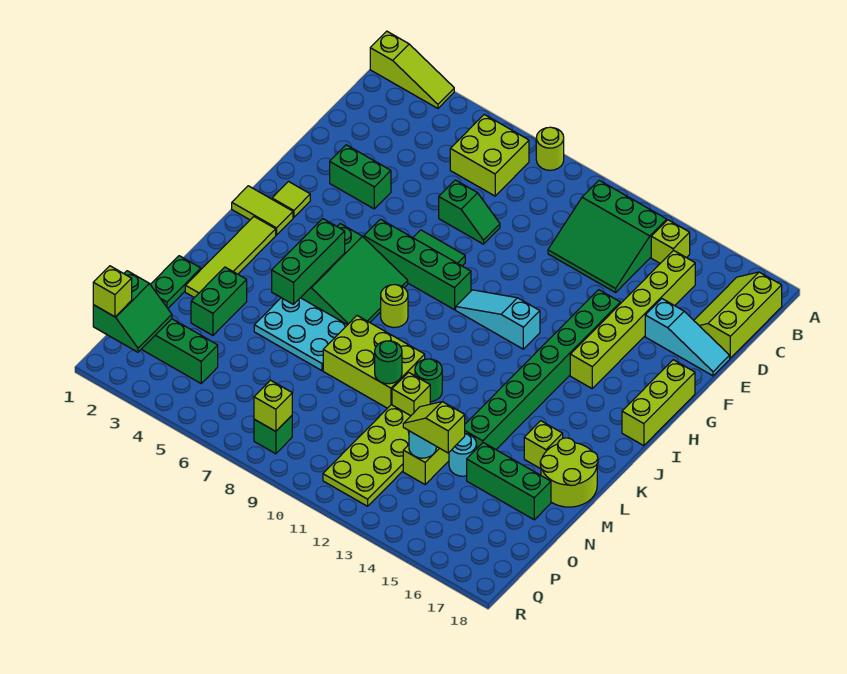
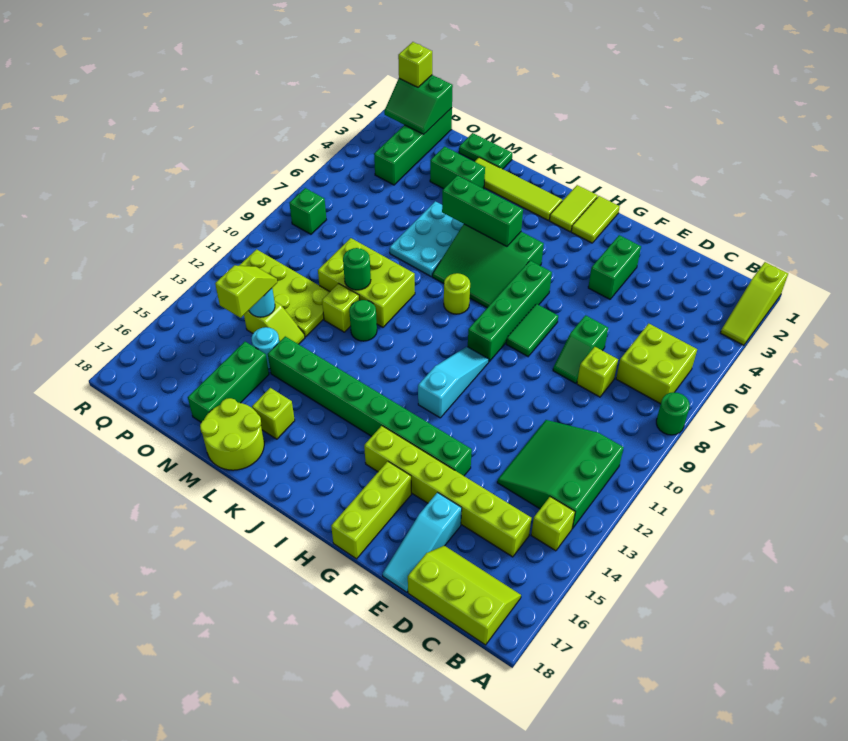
lime 1x1 round brick [536,127,564,170] -> green 1x1 round brick [656,392,690,435]
lime 1x3 brick [622,360,695,446] -> lime 1x3 brick turned to [331,461,411,559]
lime 1x1 tile [272,182,310,218] -> lime 1x2 tile [571,196,620,243]
lime 2x3 brick [323,316,425,408] -> lime 2x3 brick turned to [318,238,415,327]
lime 1x1 brick [254,380,292,431] -> lime 1x1 brick moved to [577,347,618,397]

